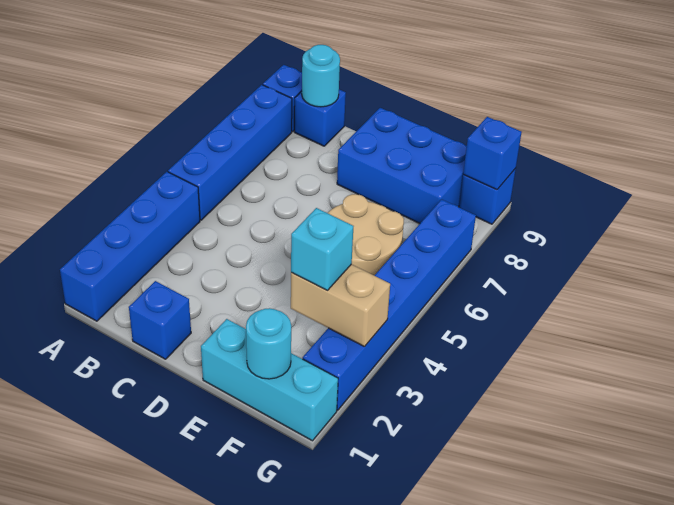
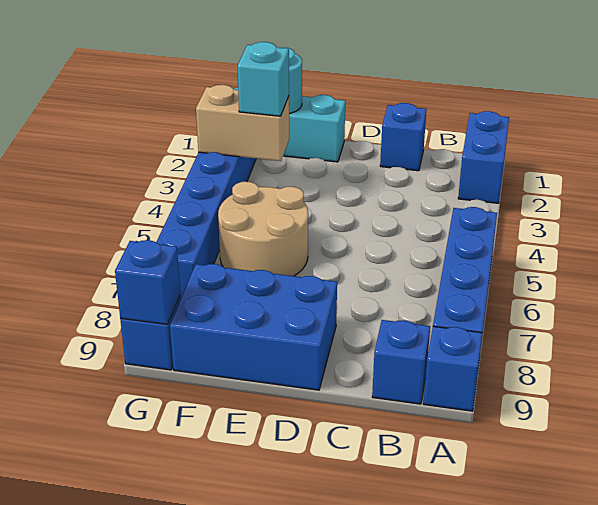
blue 1x4 brick [60,172,200,321] -> blue 1x2 brick [458,111,509,203]
cyan 1x1 round brick [302,45,340,107] -> none

